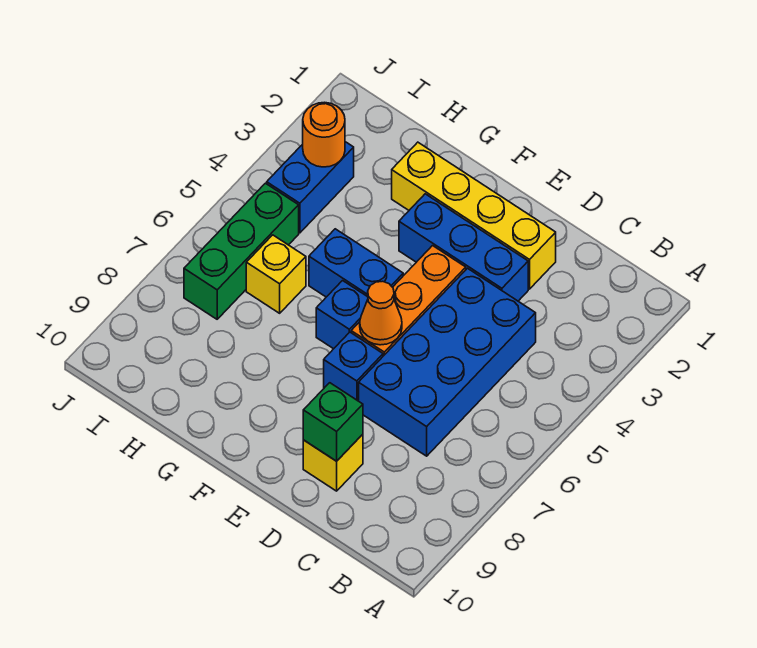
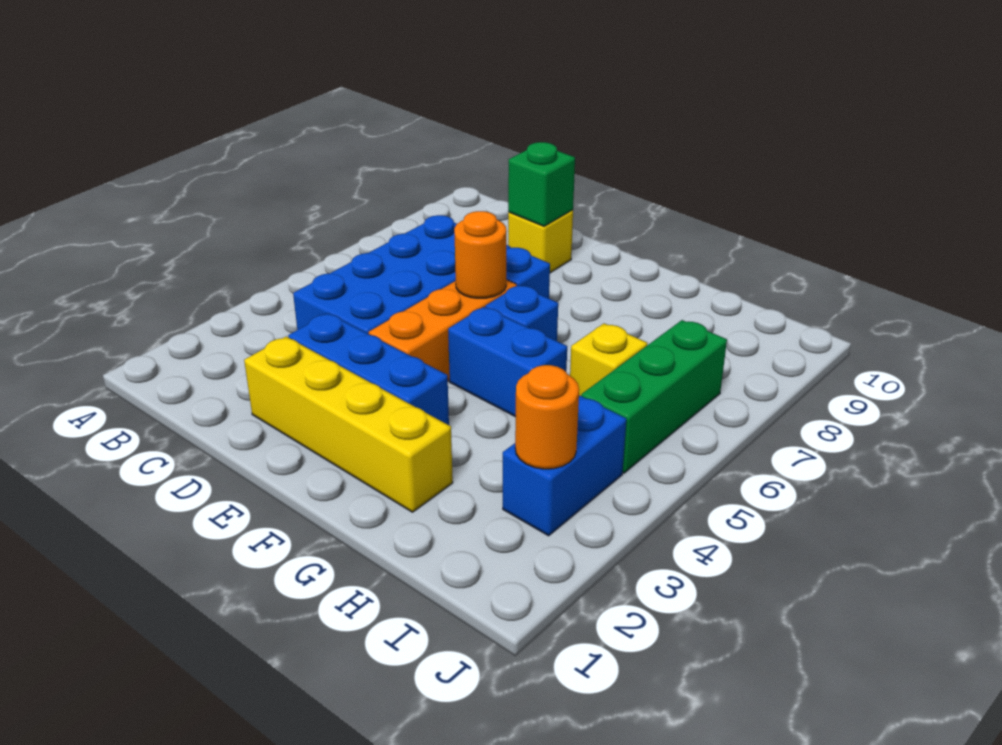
orange 1x1 cone [360,281,402,345] -> orange 1x1 round brick [454,211,506,298]

